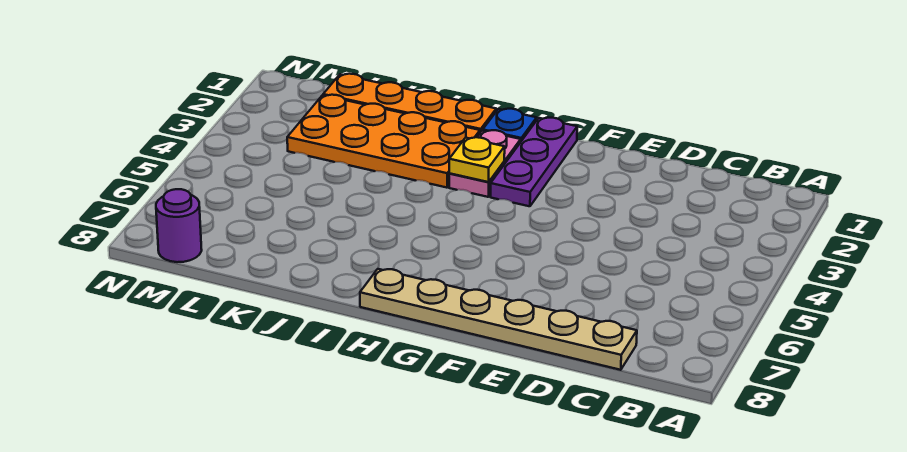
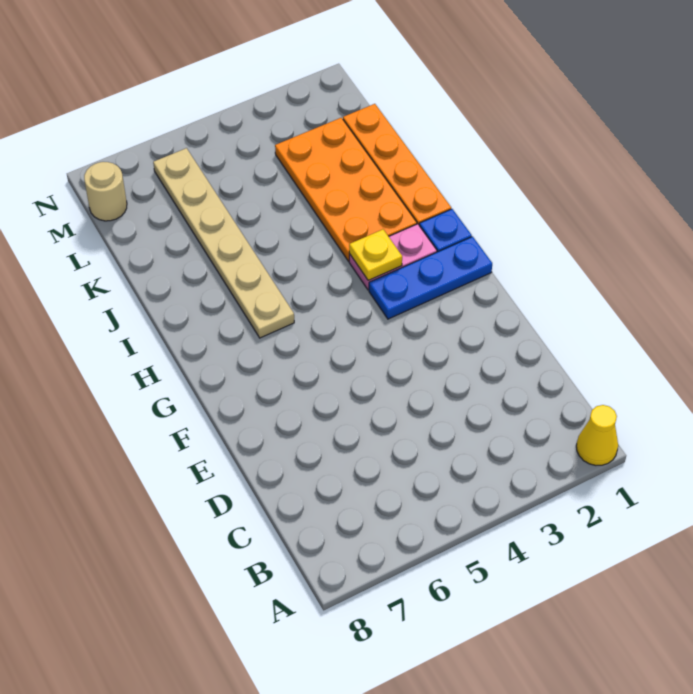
none -> yellow 1x1 cone [576,405,618,465]
tan 1x6 plate [360,269,637,370] -> tan 1x6 plate moved to [153,148,294,338]
purple 1x3 plate [491,118,577,206] -> blue 1x3 plate [369,237,492,319]
purple 1x1 round brick [156,189,202,262] -> tan 1x1 round brick [84,162,127,221]

